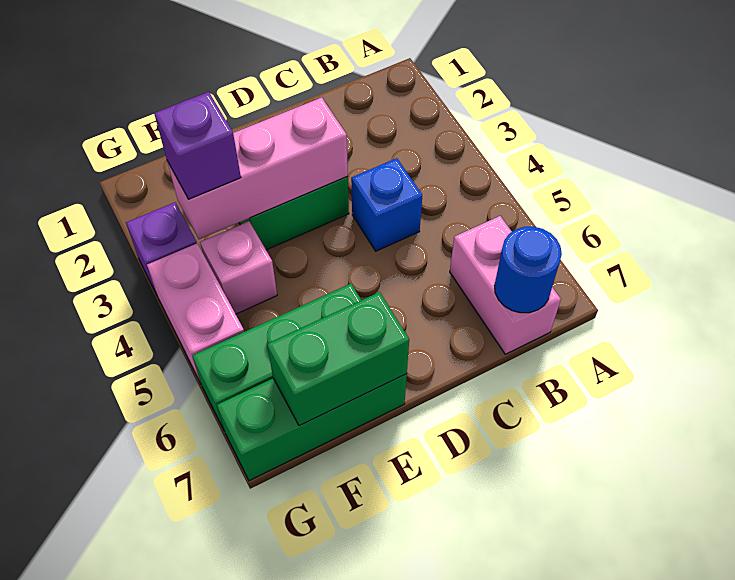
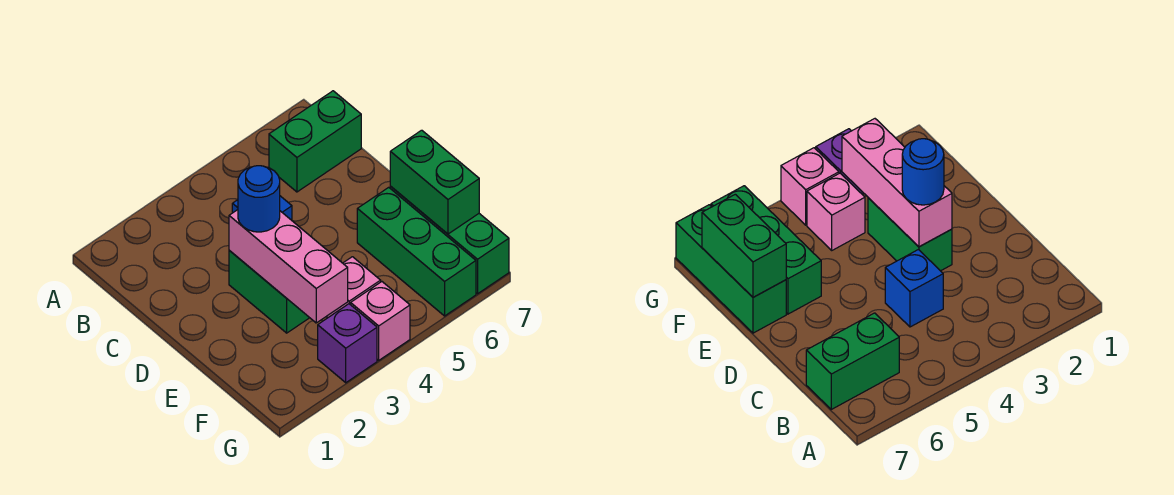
pink 1x2 brick [450,216,561,354] -> green 1x2 brick [269,91,361,192]
blue 1x1 round brick [495,227,562,313] -> blue 1x1 round brick moved to [238,166,280,232]
purple 1x1 brick [154,92,241,199] -> none
pink 1x2 brick [147,243,244,383] -> pink 1x1 brick [351,282,410,360]

